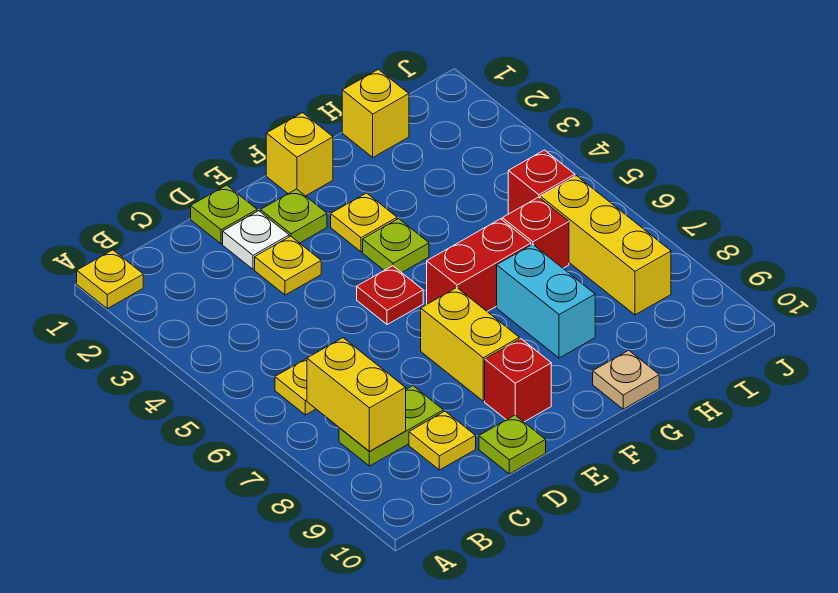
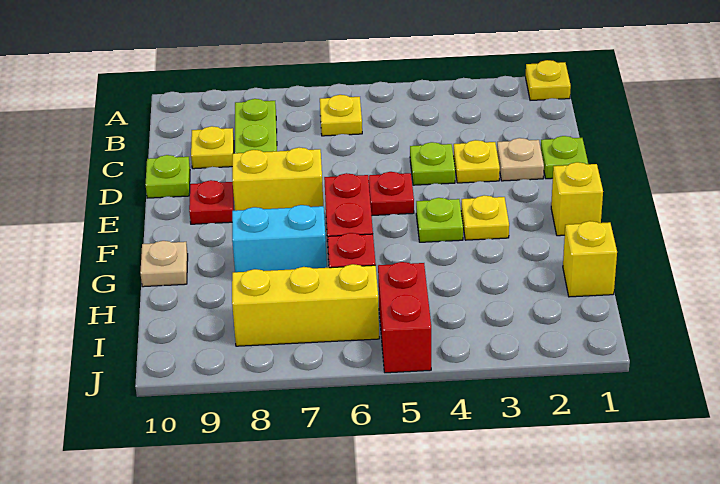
yellow 1x2 brick [307,338,406,452] -> none
white 1x1 plate [223,211,289,269] -> tan 1x1 plate [497,138,544,181]
lime 1x1 plate [261,189,327,243] -> lime 1x1 plate moved to [410,142,455,185]
red 1x1 brick [485,339,551,422] -> red 1x1 plate [189,180,234,224]
red 1x1 brick [508,150,575,214] -> red 1x2 brick [378,262,431,373]

